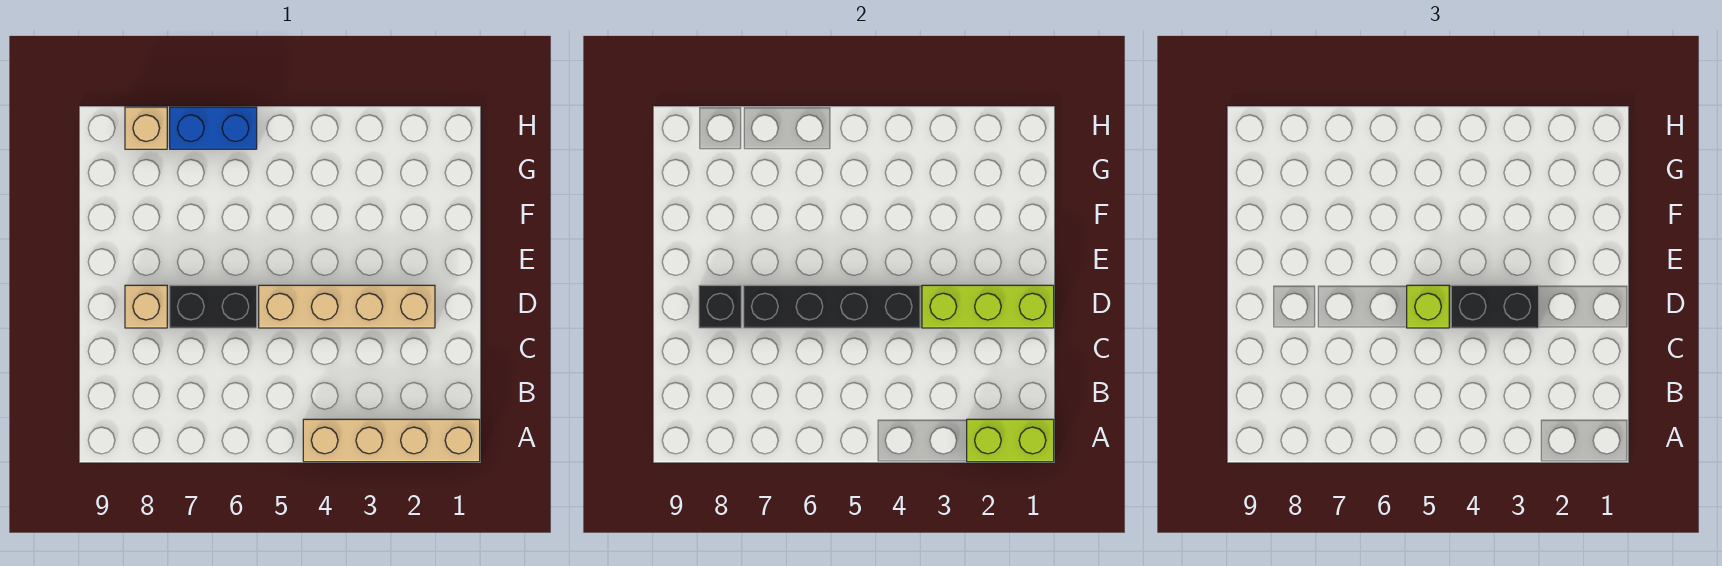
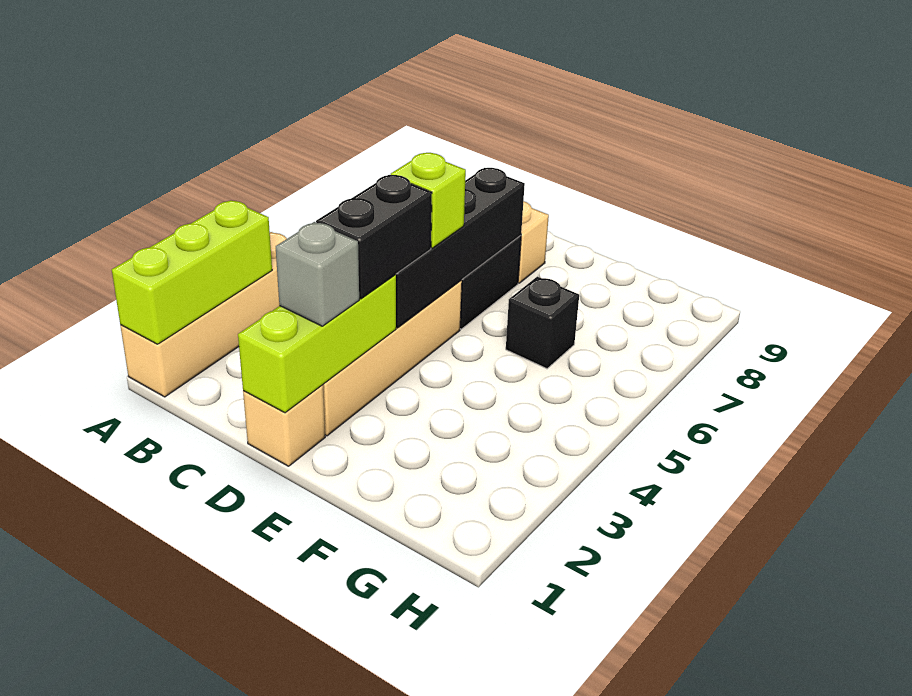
lime 1x2 brick [967,419,1054,462] -> lime 1x3 brick [112,200,272,344]
none -> grey 1x1 brick [276,222,359,326]
black 1x1 brick [699,285,741,328] -> black 1x1 brick moved to [506,277,579,369]
blue 1x2 brick [170,107,257,149] -> none
tan 1x1 brick [125,107,167,149] -> tan 1x1 brick moved to [243,385,325,466]

